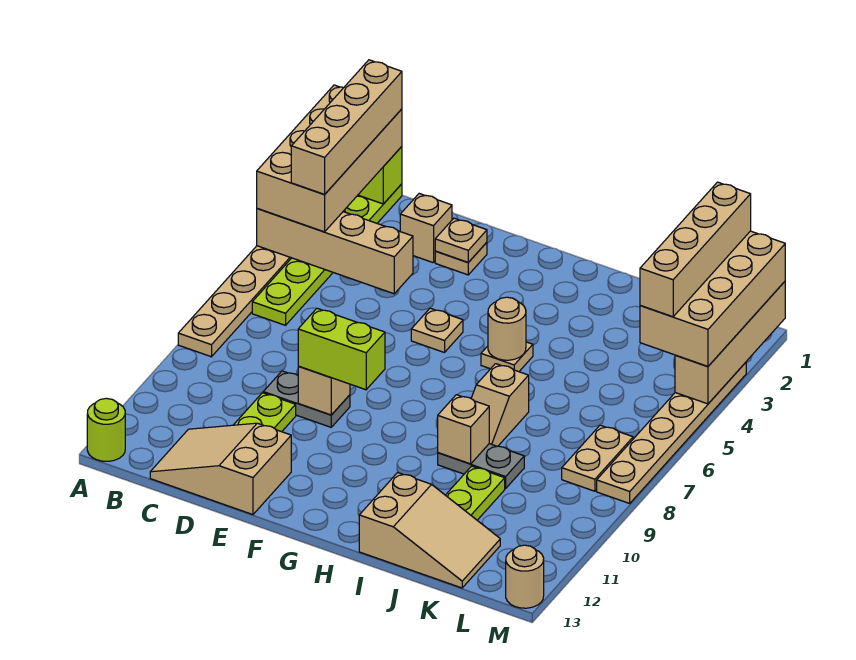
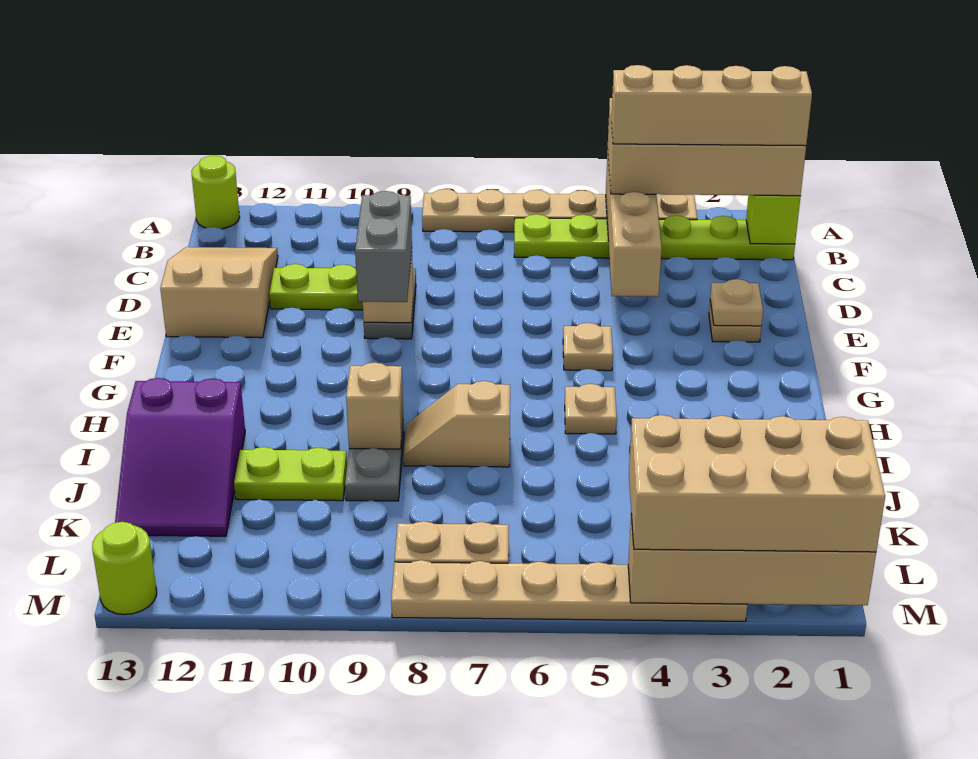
tan 1x1 brick [400,194,452,263] -> none
lime 1x2 brick [298,308,385,390] -> grey 1x2 brick [355,191,412,302]
tan 1x1 round brick [488,297,526,360] -> none
tan 2x3 slope [359,473,500,588] -> purple 2x3 slope [115,378,245,536]
tan 1x4 brick [640,182,751,317] -> none
tan 1x1 round brick [506,545,544,608] -> lime 1x1 round brick [92,522,157,615]

